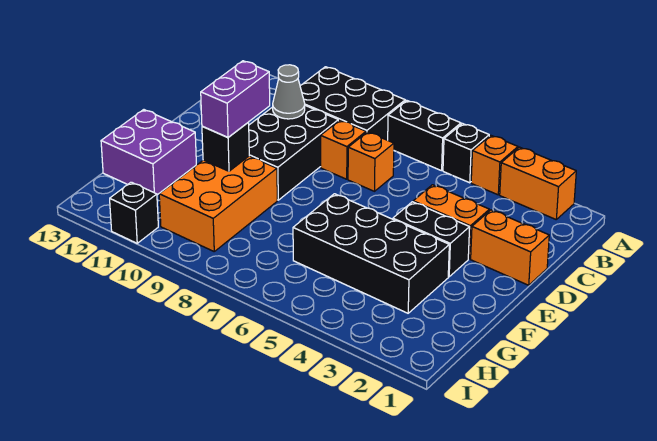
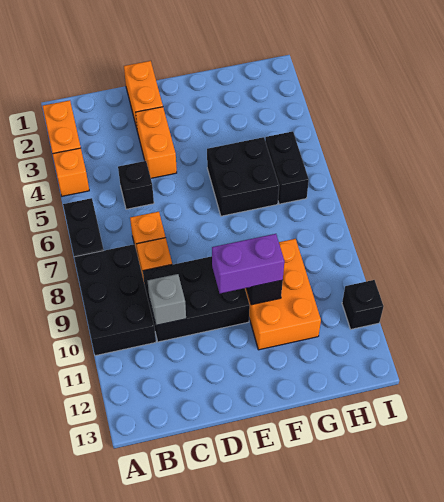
black 1x1 brick [443,124,489,183] -> black 1x1 brick moved to [118,161,154,209]
grey 1x1 cone [273,65,305,119] -> grey 1x1 brick [148,274,186,325]
black 1x2 brick [393,202,470,277] -> black 1x2 brick moved to [265,131,309,204]
black 2x4 brick [293,194,449,313] -> black 2x2 brick [207,137,279,216]
orange 2x3 brick [159,156,277,251] -> orange 2x3 brick turned to [245,239,321,350]
purple 2x2 brick [101,110,196,195] -> none

